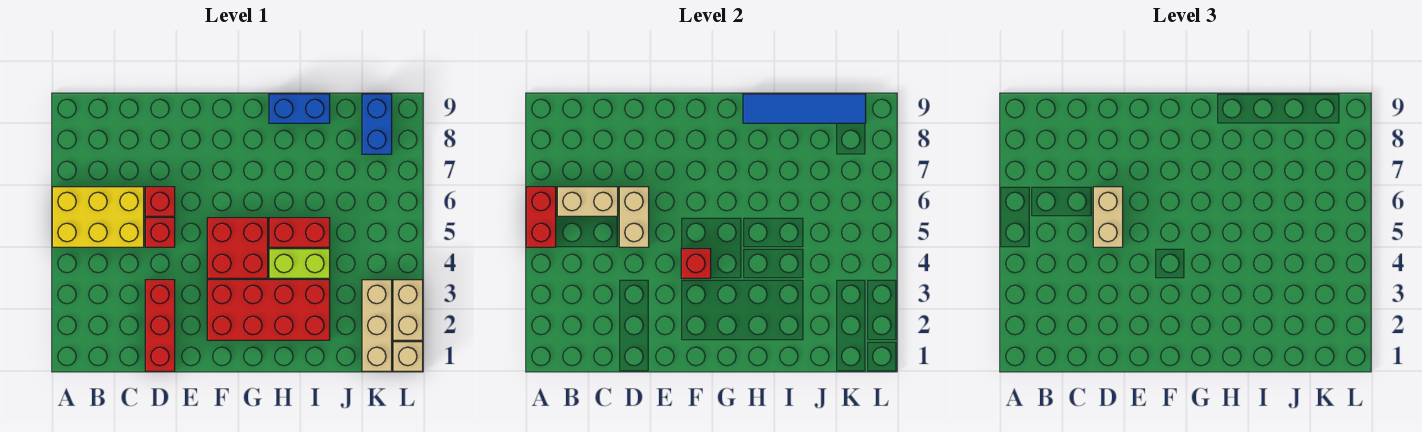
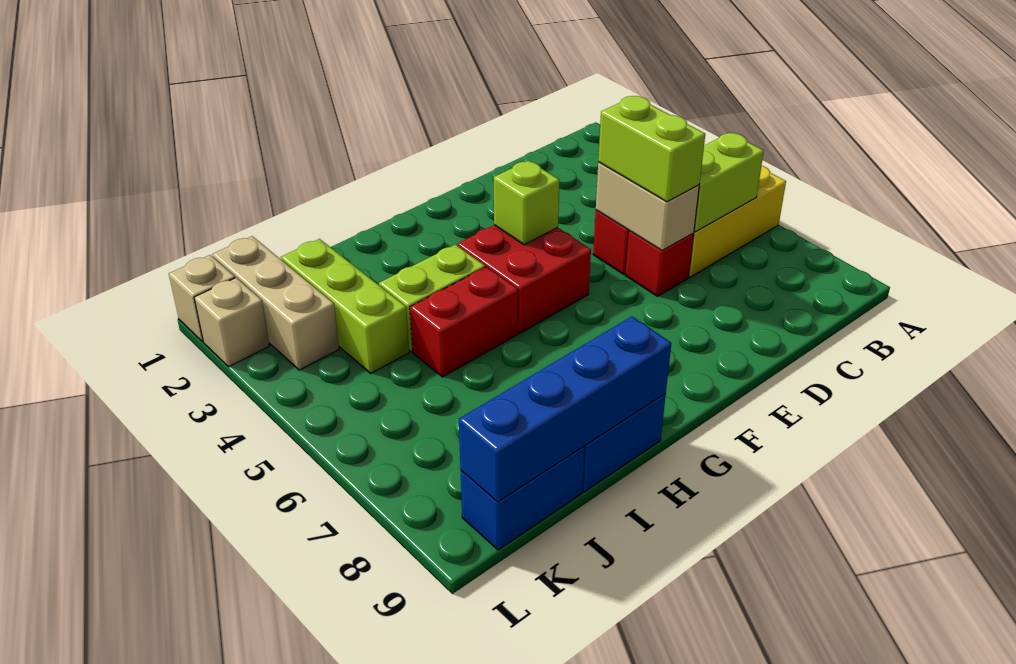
red 1x2 brick [526,187,556,247] -> none
tan 1x2 brick [557,187,618,216] -> lime 1x2 brick [694,133,764,232]
red 1x3 brick [145,280,175,371] -> none
tan 1x2 brick [1093,187,1123,247] -> lime 1x2 brick [598,96,705,202]
red 2x4 brick [207,280,330,340] -> none
red 1x1 brick [681,249,711,278] -> lime 1x1 brick [494,161,560,245]
blue 1x4 tile [743,94,866,123] -> blue 1x4 brick [459,316,671,502]
none -> lime 1x3 brick [281,239,409,373]
blue 1x2 brick [362,94,392,154] -> blue 1x2 brick turned to [461,447,585,550]
tan 1x2 brick [393,280,423,340] -> tan 1x1 brick [194,278,269,367]

